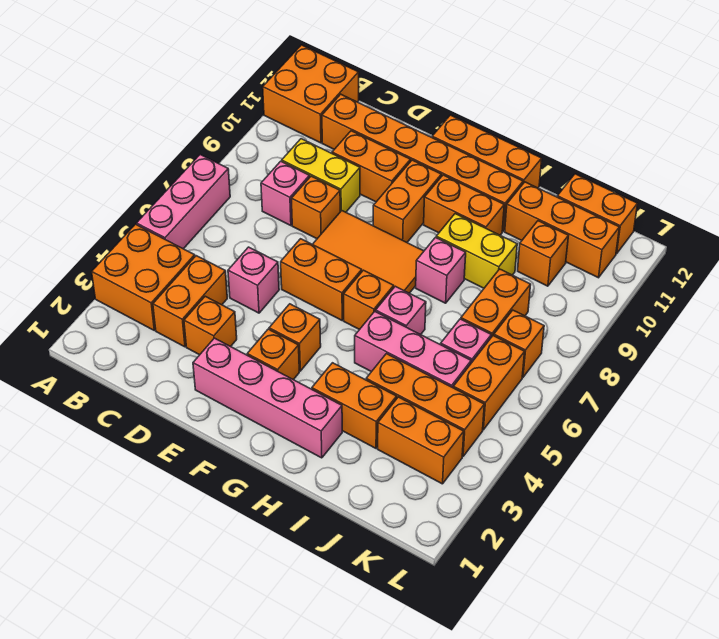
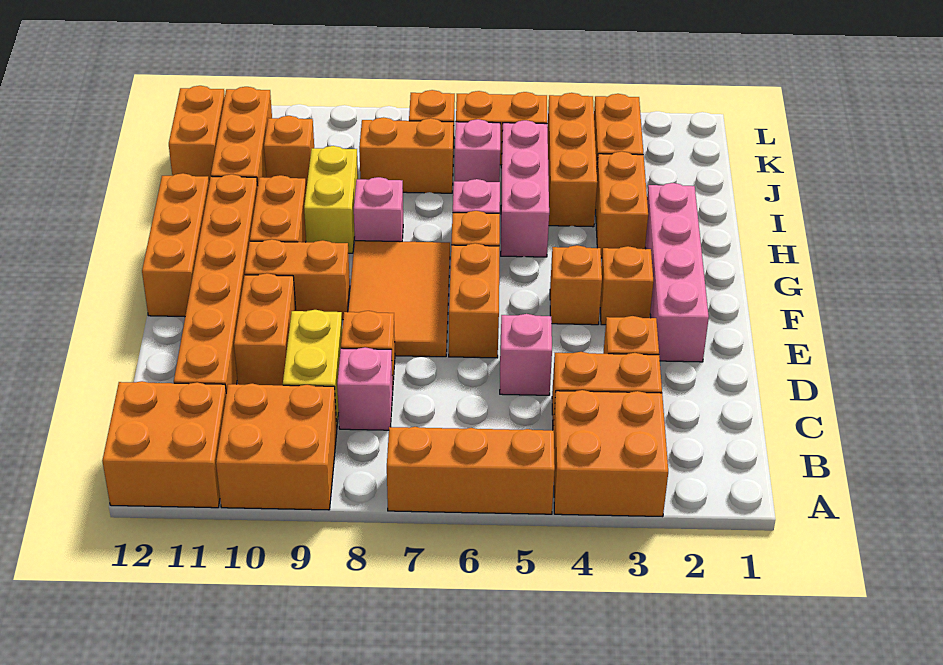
pink 1x3 brick [136,155,230,249] -> orange 1x3 brick [387,427,555,514]
none -> orange 2x2 brick [216,383,337,510]

